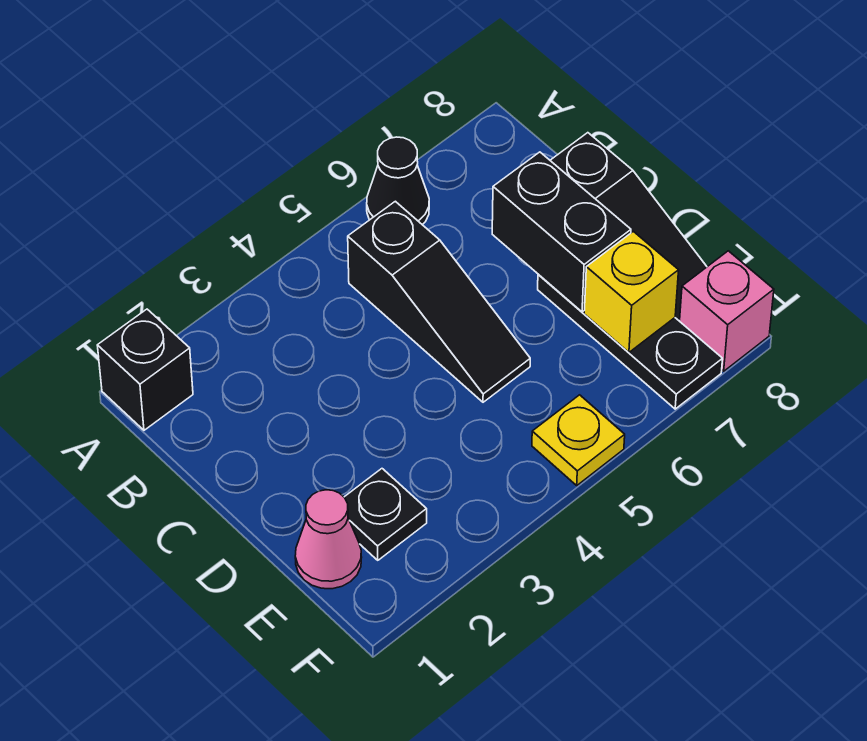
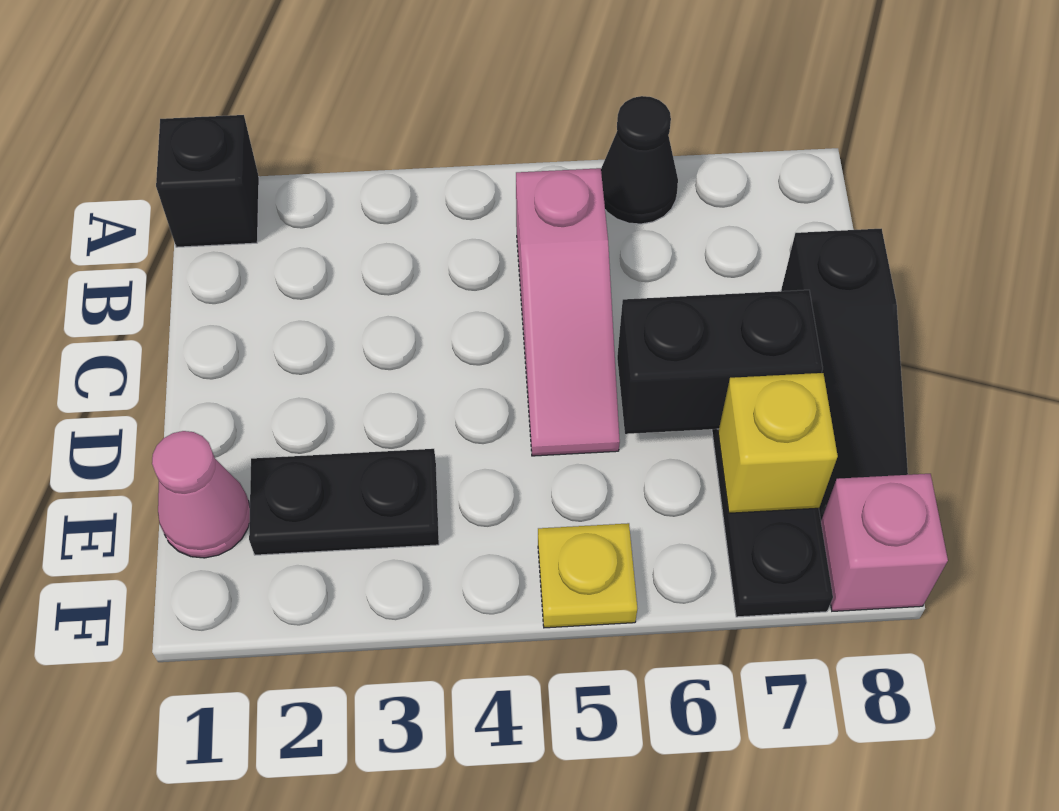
black 1x3 slope [348,201,530,402] -> pink 1x3 slope [516,168,620,456]
black 1x2 brick [492,152,631,312] -> black 1x2 brick turned to [617,290,823,434]
black 1x1 plate [344,469,427,560] -> black 1x2 plate [249,449,439,555]

